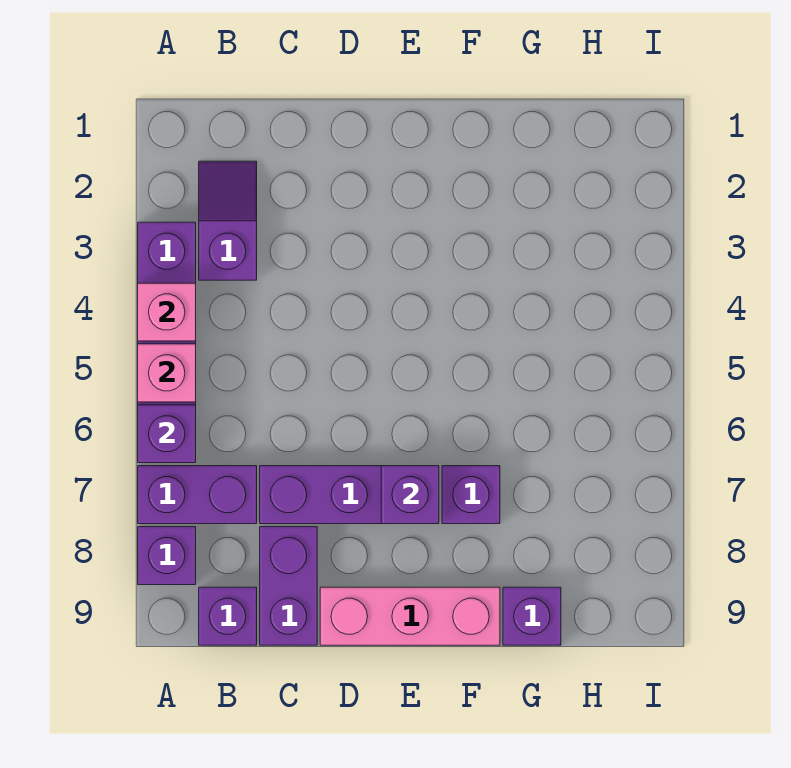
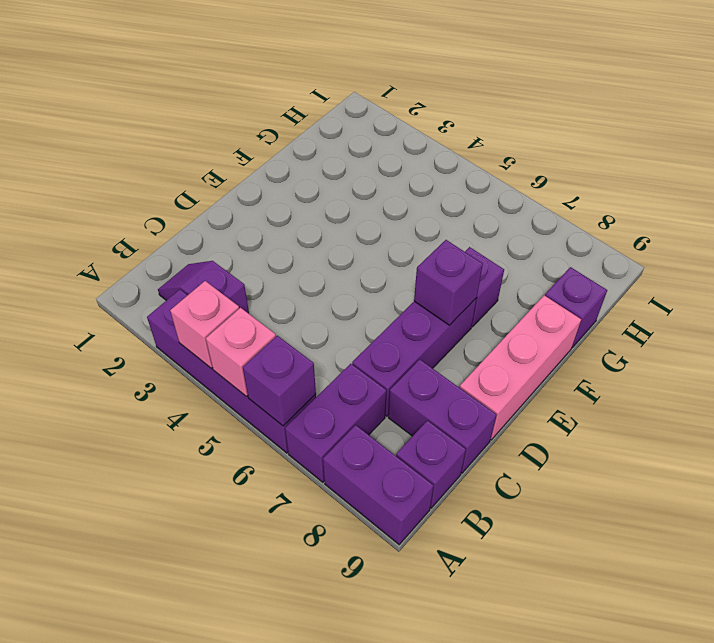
purple 1x1 brick [138,527,196,585] -> purple 1x2 brick [323,425,434,545]

